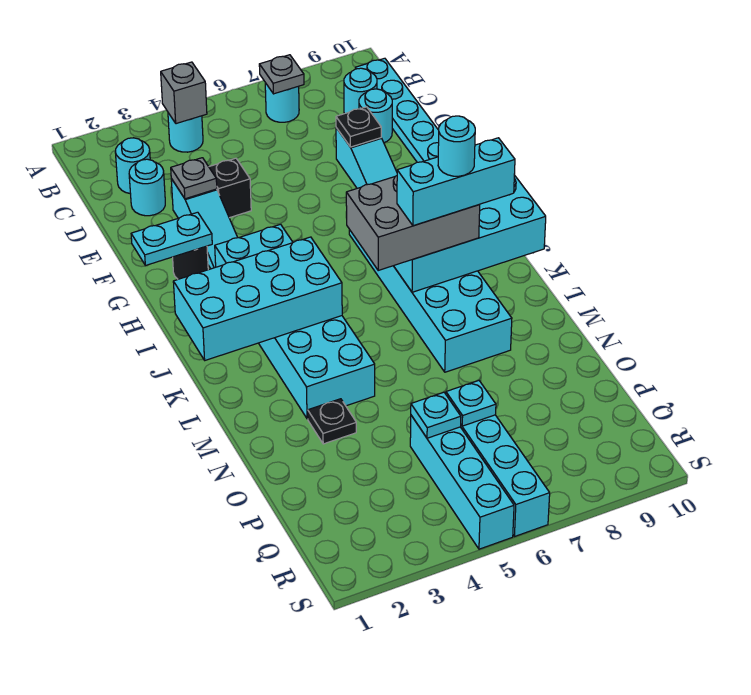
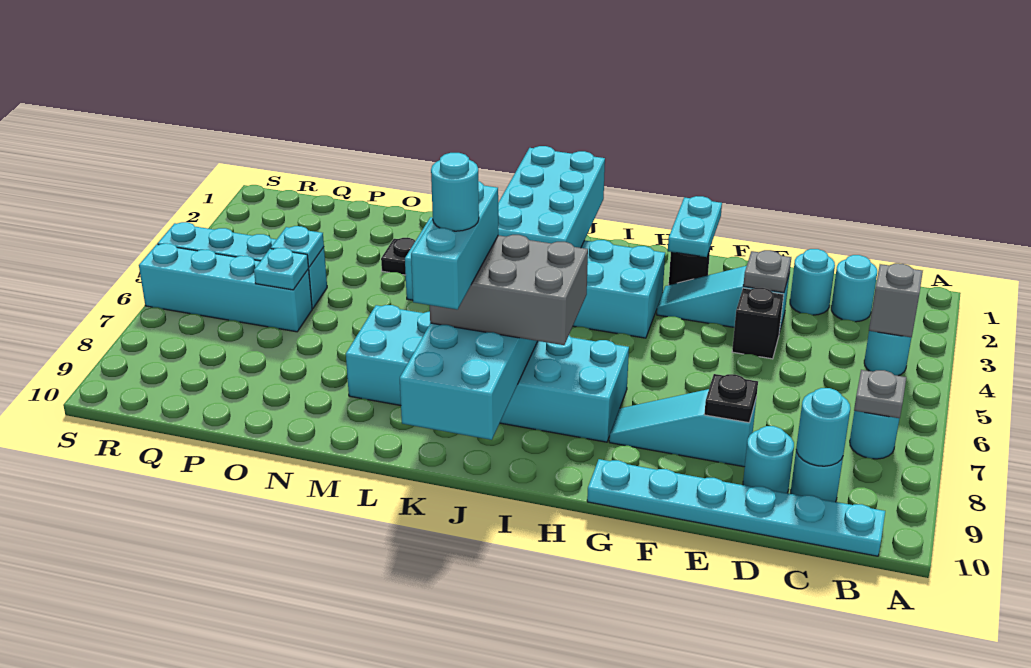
none -> cyan 1x1 round brick [796,388,850,466]
grey 2x3 brick [346,176,480,270] -> grey 2x3 brick turned to [430,235,588,345]

